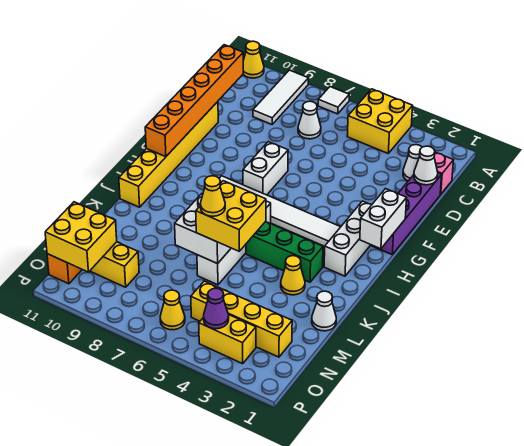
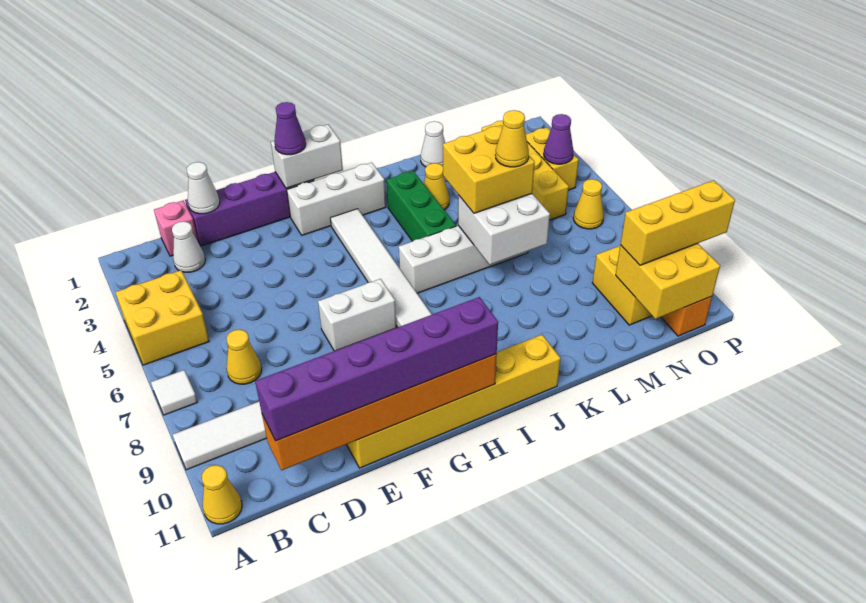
white 1x1 cone [298,101,321,139] -> yellow 1x1 cone [226,329,262,384]
none -> purple 1x6 brick [255,297,498,441]
none -> purple 1x1 cone [274,102,306,155]
none -> yellow 1x3 brick [620,180,735,265]

